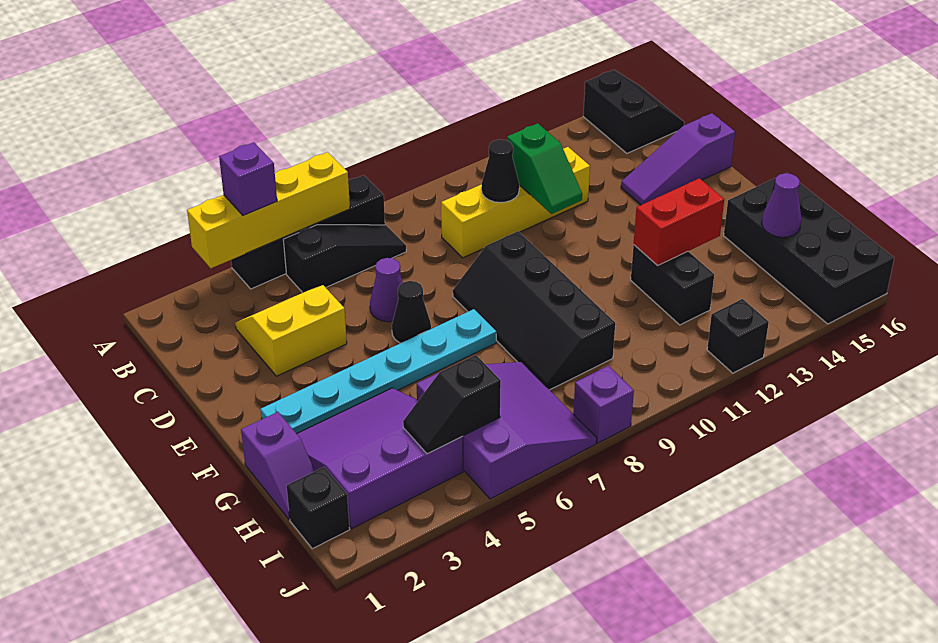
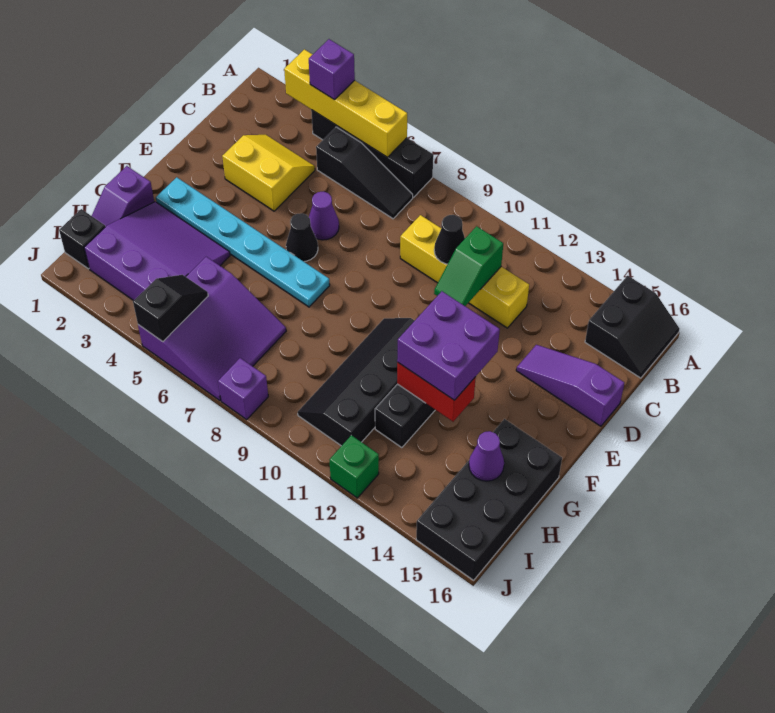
black 2x4 slope [453,231,615,390] -> black 2x4 slope moved to [298,318,415,446]
none -> purple 2x2 brick [397,291,500,400]
black 1x2 slope [403,355,501,454] -> black 1x2 slope turned to [133,275,208,342]
black 1x1 brick [707,299,769,373] -> green 1x1 brick [330,435,379,498]

